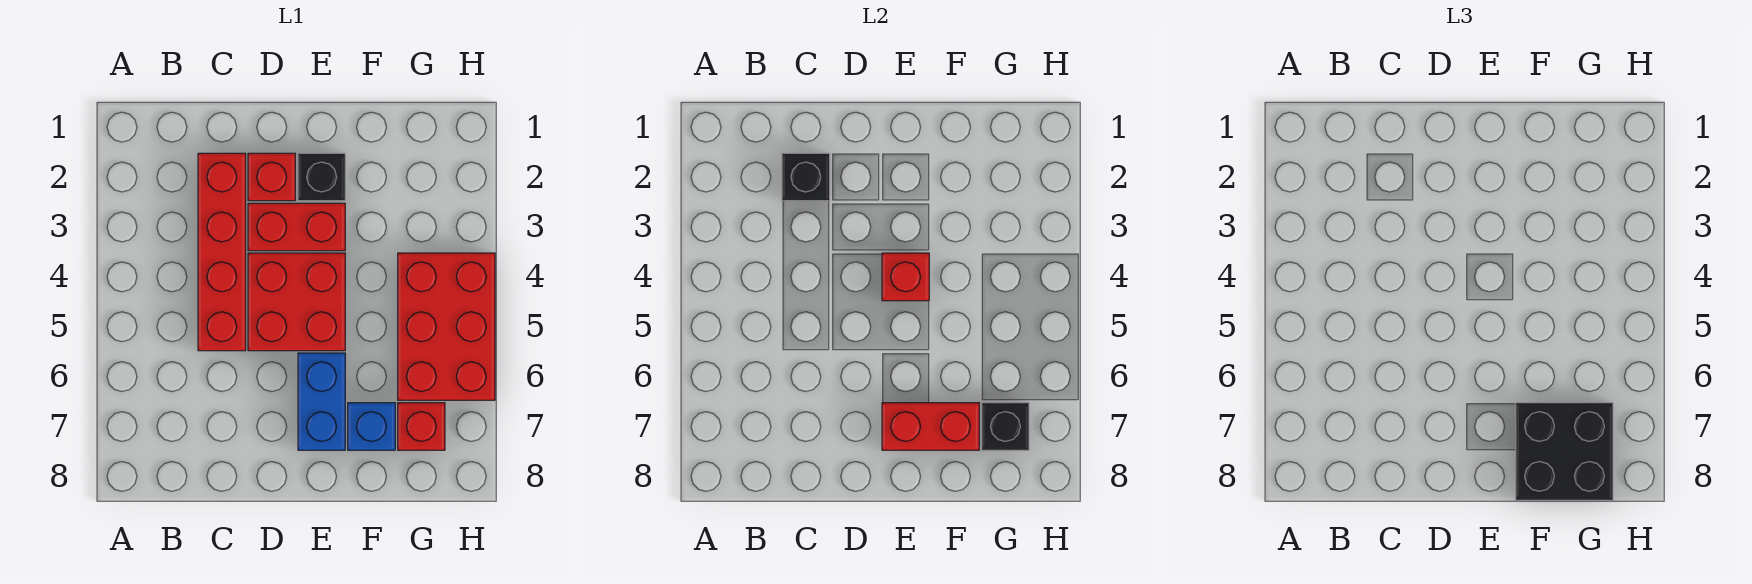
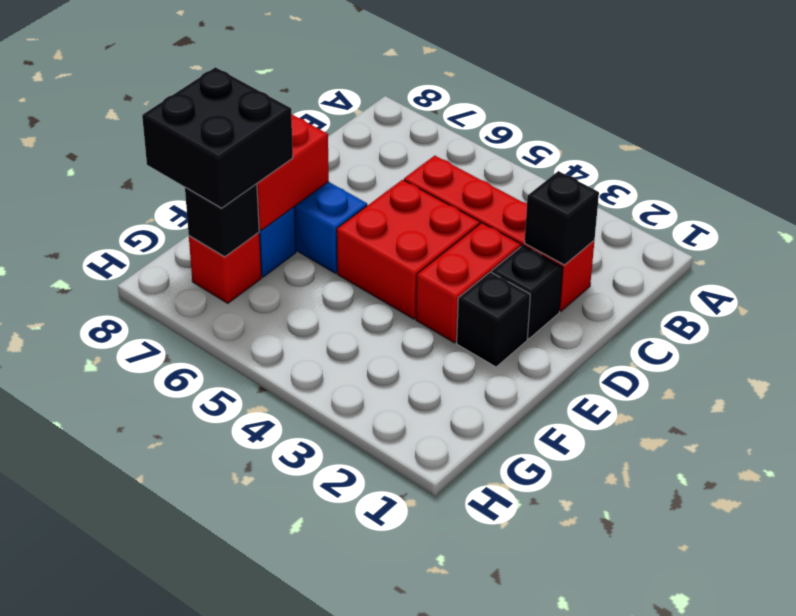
red 1x1 brick [248,153,295,201] -> black 1x1 brick [492,245,563,339]
red 1x1 brick [882,253,929,301] -> none
red 2x3 brick [398,253,495,400] -> none

